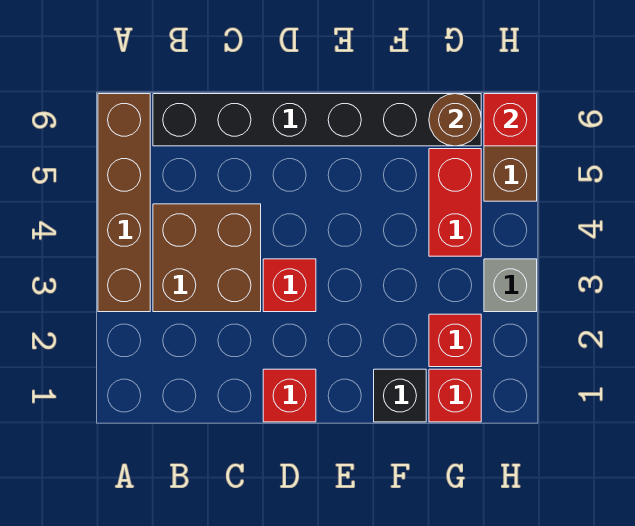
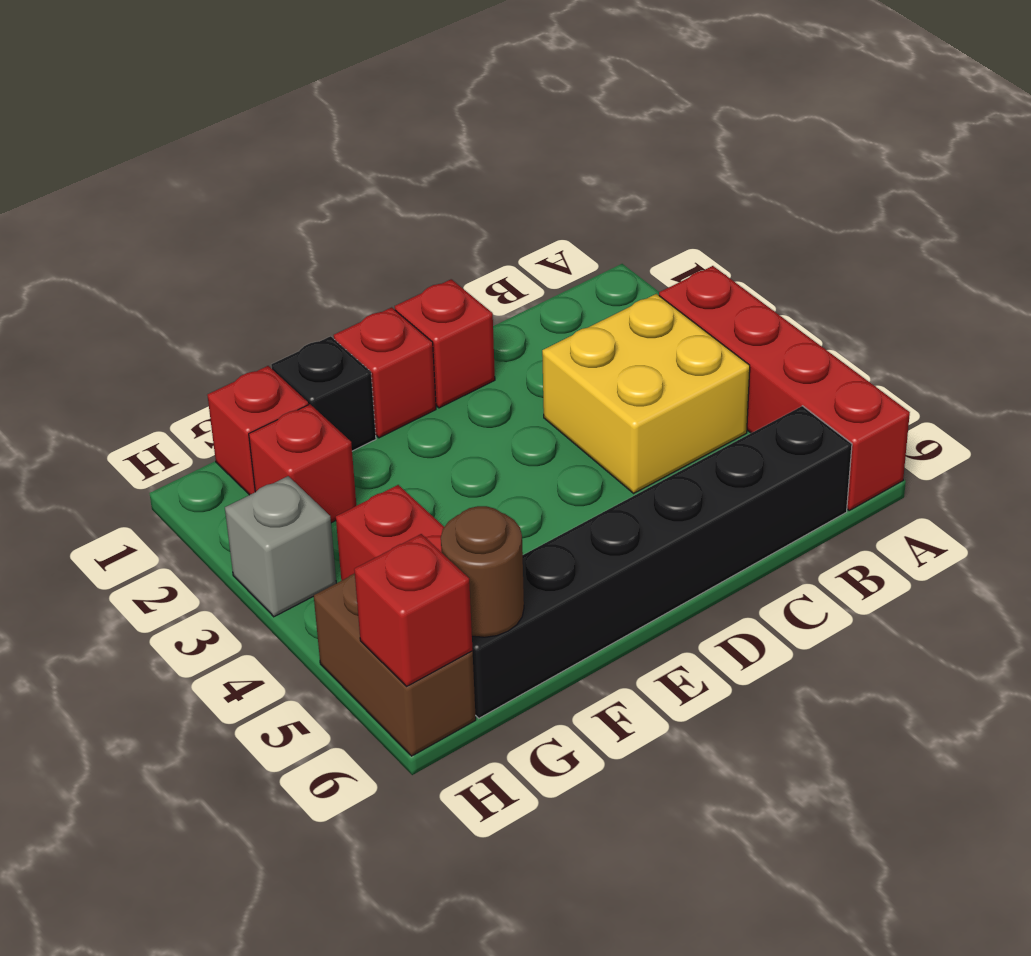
brown 1x4 brick [98,94,150,312] -> red 1x4 brick [659,266,910,510]
brown 2x2 brick [153,204,261,312] -> yellow 2x2 brick [542,294,750,493]
red 1x1 brick [263,259,316,312] -> red 1x1 brick moved to [334,307,436,438]

